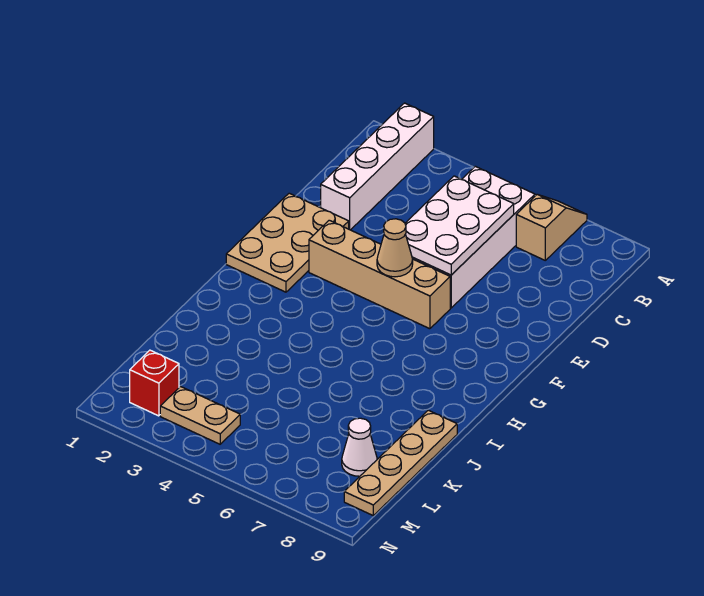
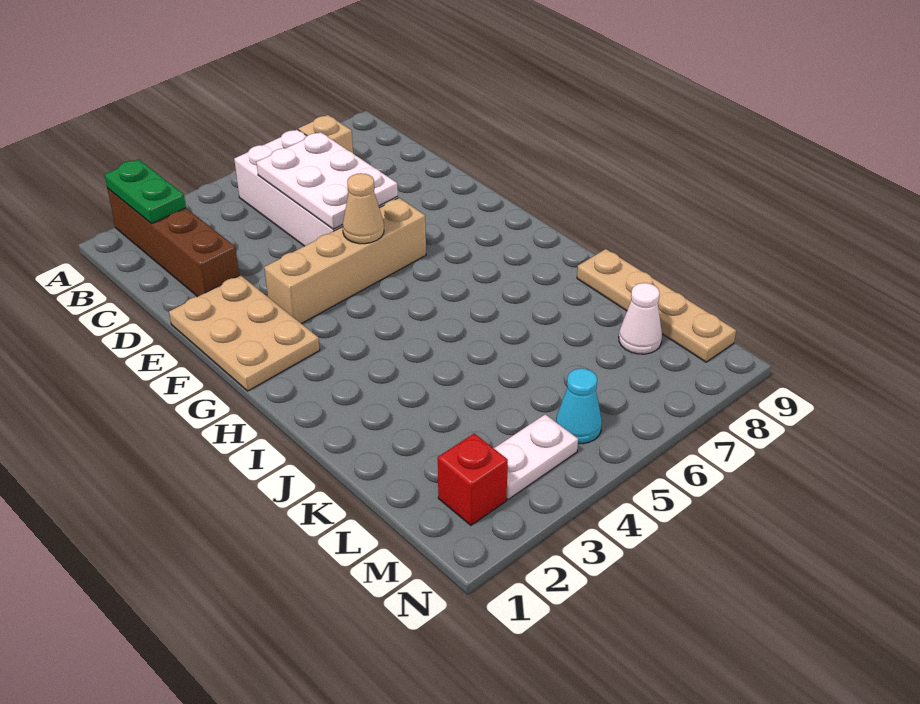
white 1x4 brick [321,103,434,230] -> brown 1x4 brick [107,188,239,297]
none -> green 1x2 plate [105,159,186,224]
tan 1x2 plate [160,387,240,444] -> white 1x2 plate [494,414,578,499]
none -> cyan 1x1 cone [556,368,602,444]

